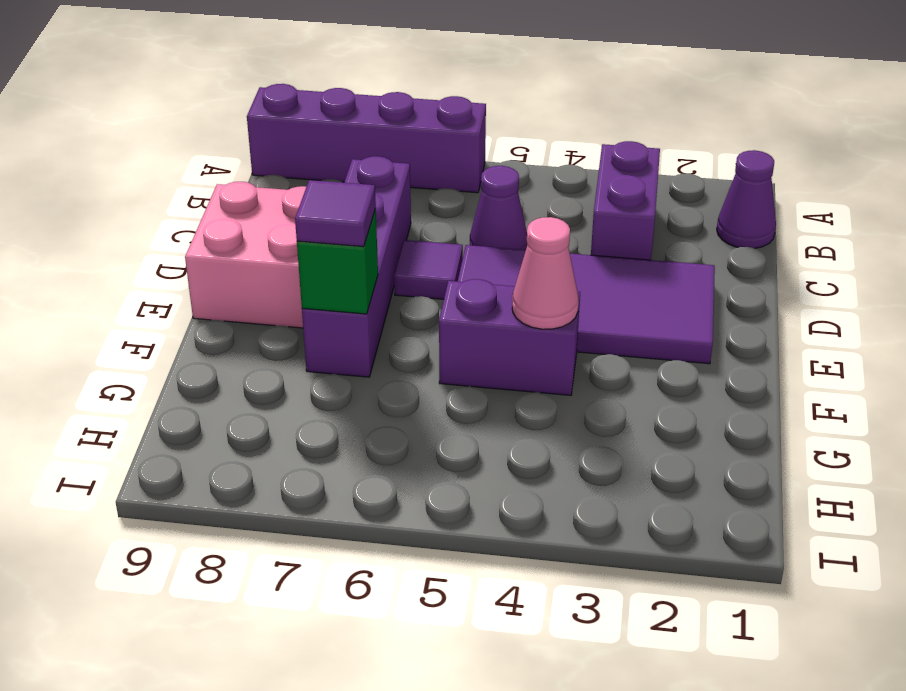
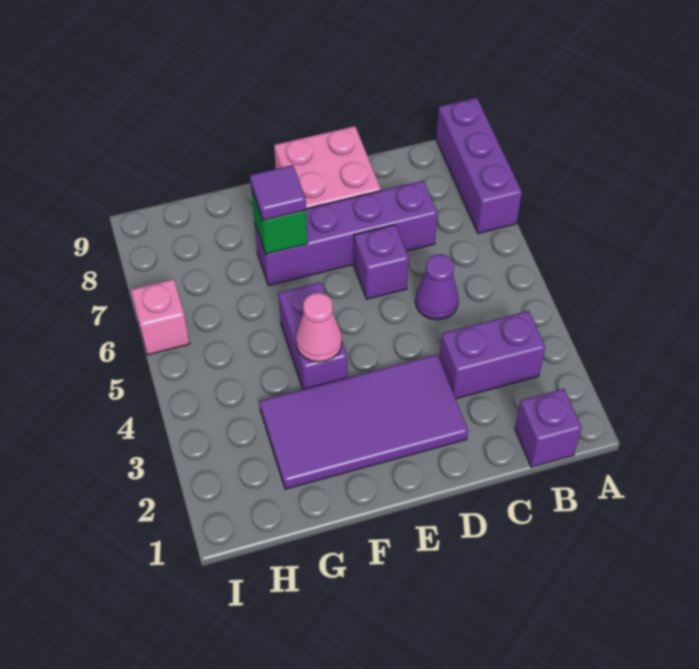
purple 1x4 brick [247,84,486,193] -> purple 1x3 brick [436,98,522,233]
purple 1x1 cone [717,150,776,248] -> purple 1x1 brick [515,389,582,467]
purple 2x4 tile [458,245,715,364] -> purple 2x4 tile turned to [259,354,468,489]
purple 1x1 tile [394,240,463,299] -> purple 1x1 brick [354,225,409,299]
none -> pink 1x1 brick [131,279,190,355]

